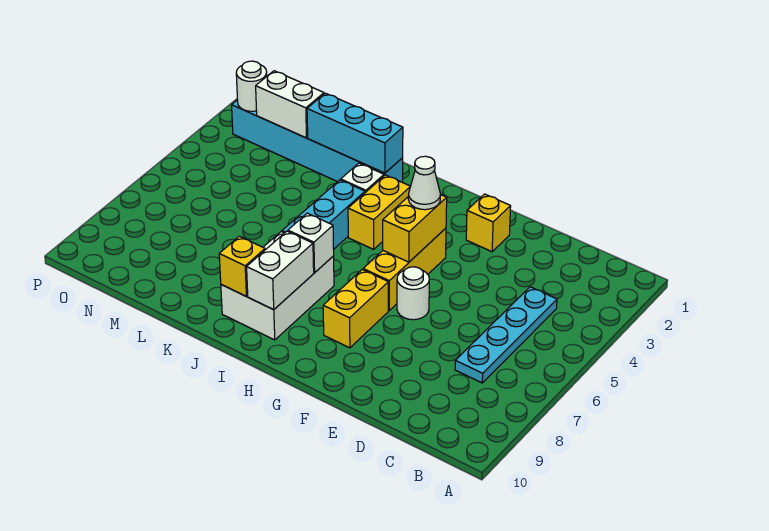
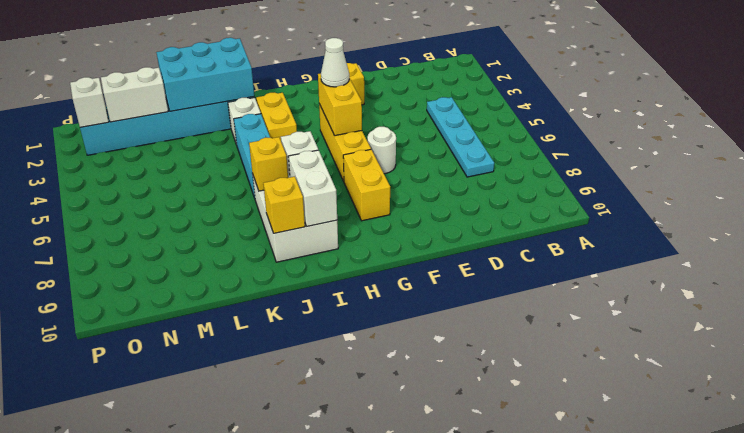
cyan 1x3 brick [307,93,403,173] -> cyan 2x3 brick [156,38,254,111]
none -> yellow 1x1 brick [249,137,288,191]
white 1x1 round brick [236,61,267,111] -> white 1x1 brick [70,77,109,127]

